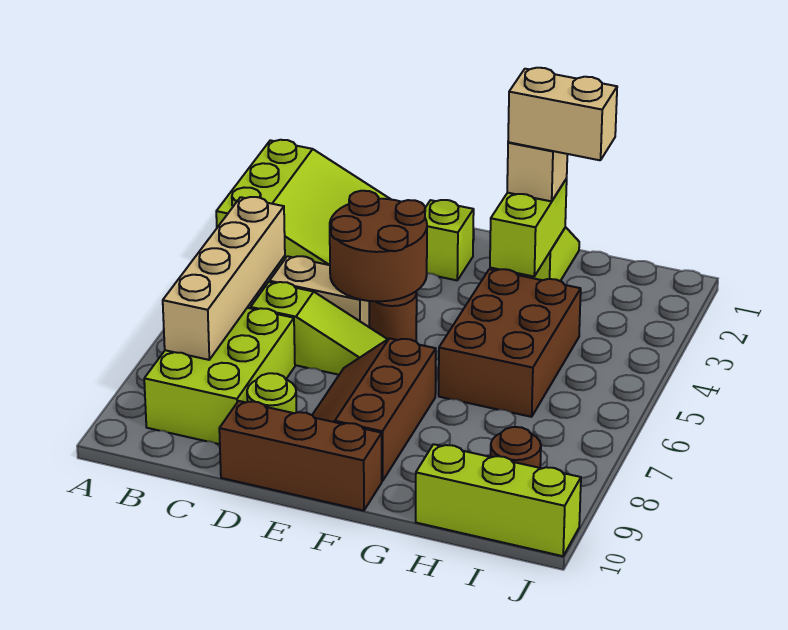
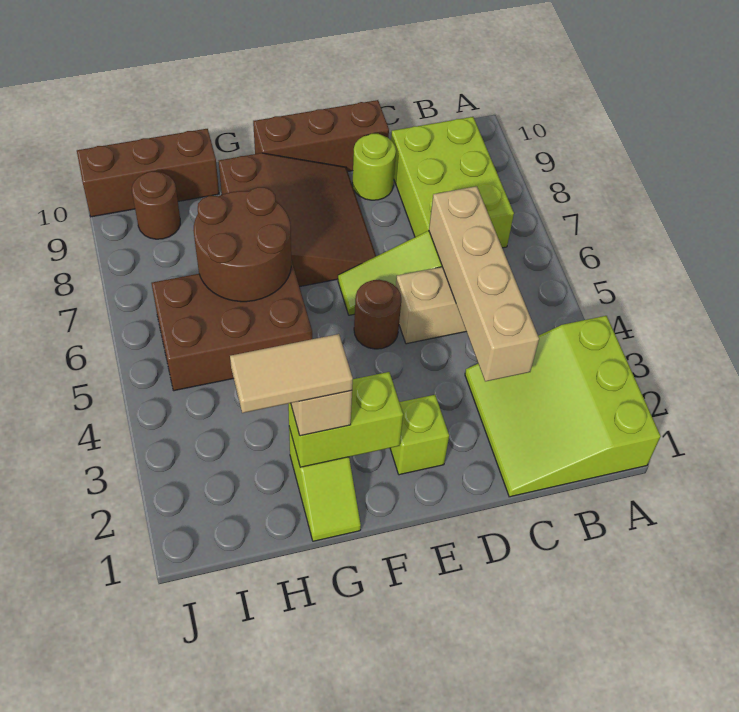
tan 1x4 brick [163,197,285,360] -> tan 1x4 brick moved to [429,186,539,381]
brown 2x2 round brick [330,191,427,301] -> brown 2x2 round brick moved to [193,187,291,302]
brown 2x3 slope [313,338,436,481] -> brown 3x3 slope [219,153,376,287]
lime 1x2 brick [490,179,567,277] -> lime 1x2 brick turned to [288,372,403,467]
tan 1x2 brick [508,68,617,160] -> tan 1x2 tile [230,334,353,413]
brown 2x3 brick [439,269,581,417] -> brown 2x3 brick turned to [151,260,312,391]
lime 1x3 brick [416,444,581,556] -> brown 1x3 brick [77,129,219,217]

